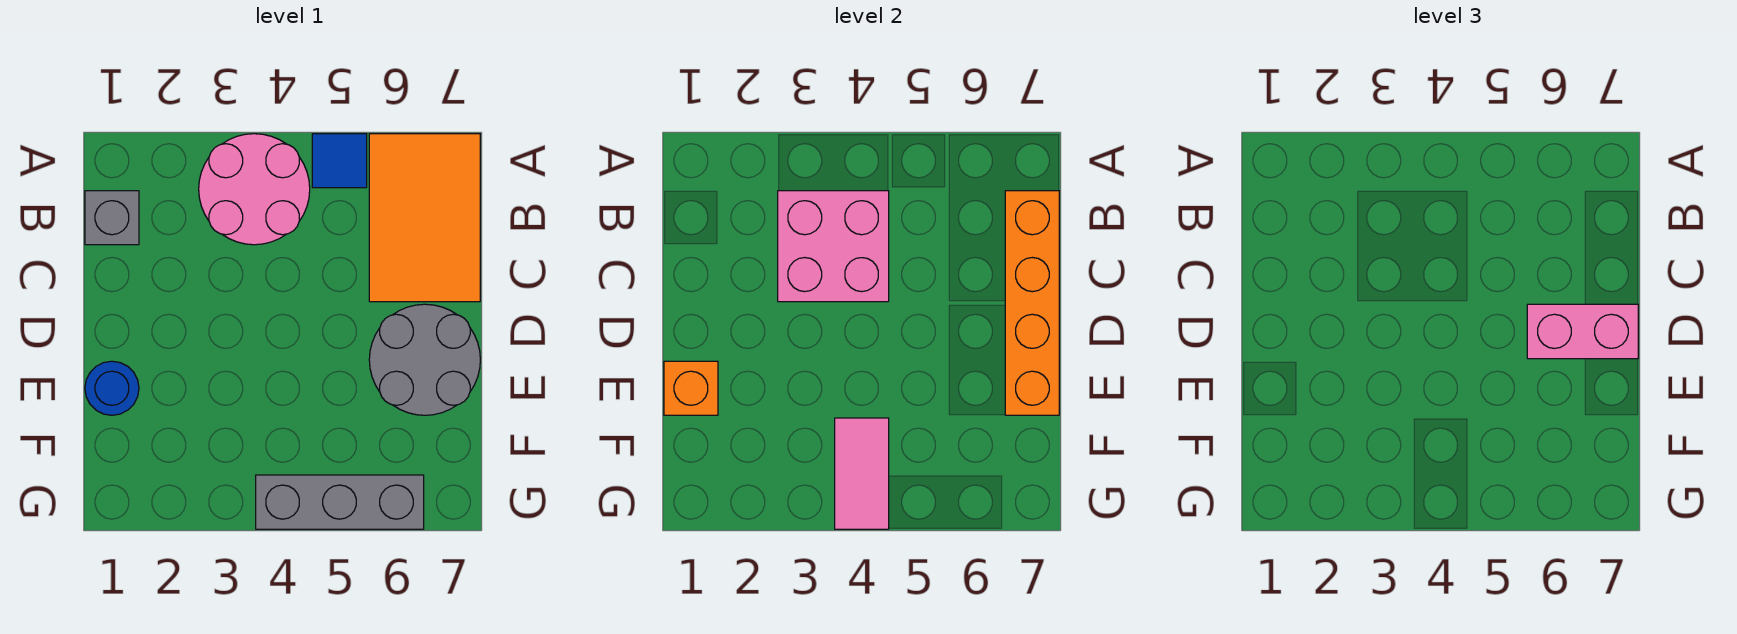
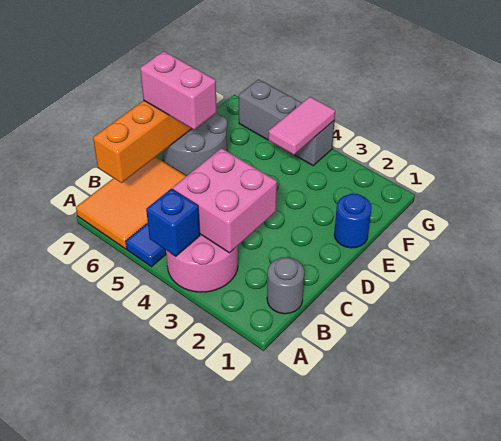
none -> blue 1x1 brick [146,189,200,256]
grey 1x1 brick [85,191,139,245] -> grey 1x1 round brick [267,257,304,314]
orange 1x1 brick [664,361,718,415] -> none

